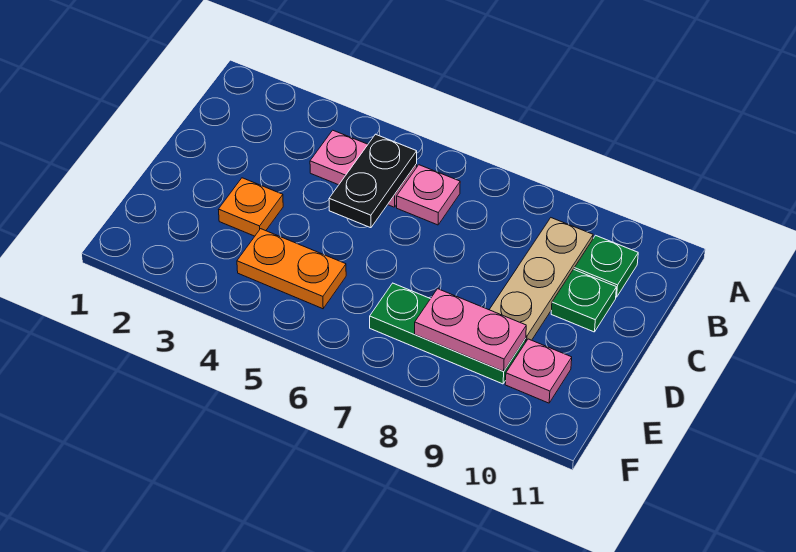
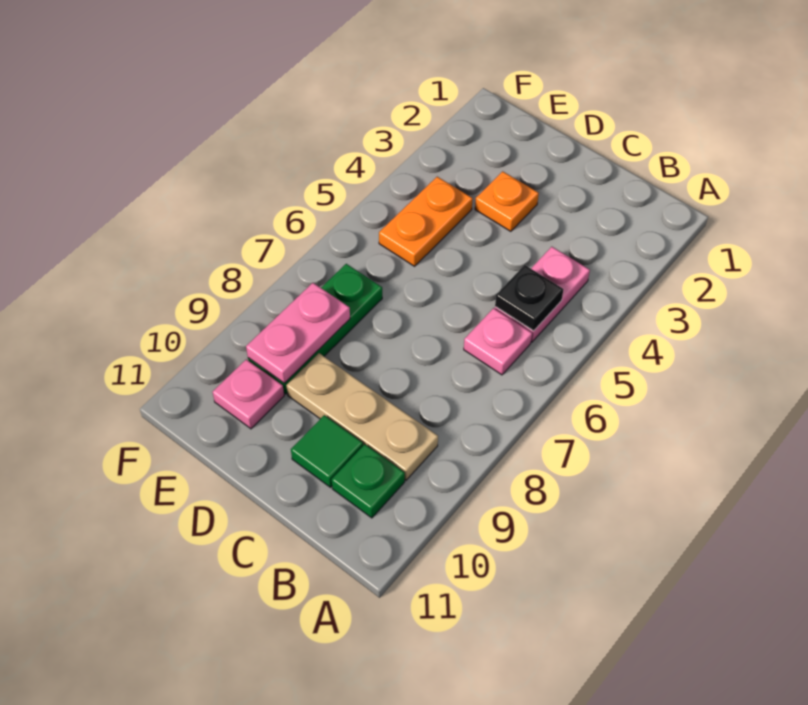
black 1x2 plate [329,134,417,228] -> black 1x1 plate [495,265,563,331]
green 1x1 plate [551,269,616,332] -> green 1x1 tile [291,415,363,487]

